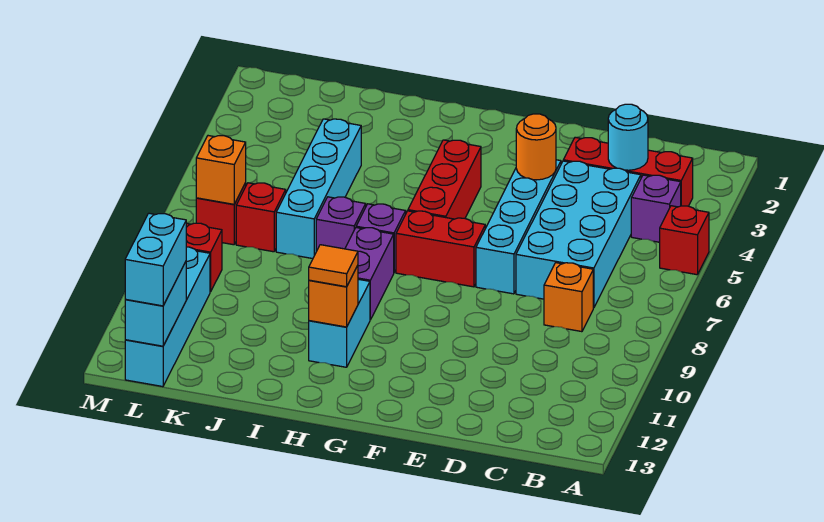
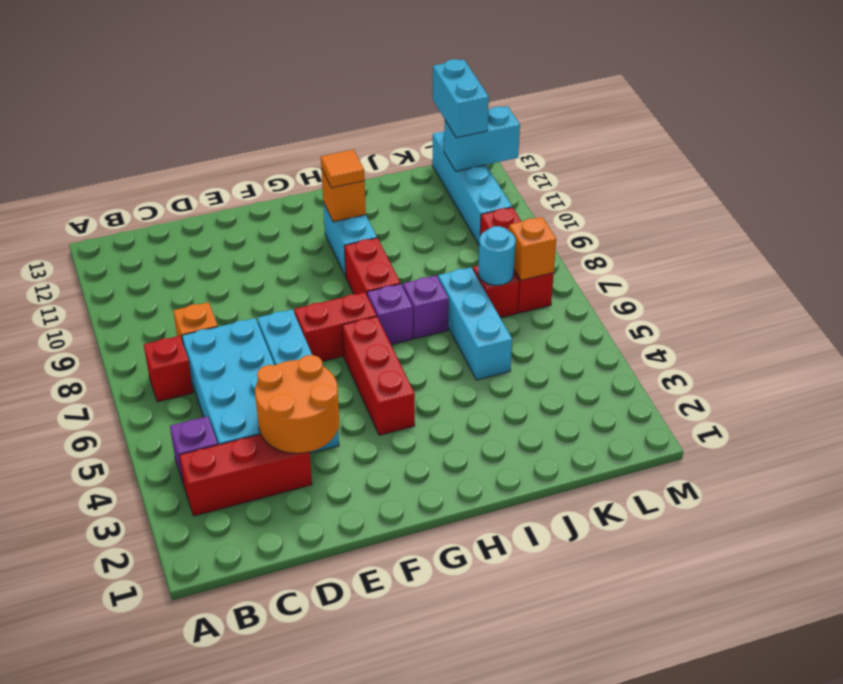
red 1x1 brick [660,206,709,275] -> red 1x1 brick moved to [144,336,193,402]
cyan 1x1 round brick [608,104,648,170] -> cyan 1x1 round brick moved to [478,226,516,285]
orange 1x1 round brick [516,114,556,180] -> orange 2x2 round brick [255,355,339,453]
purple 1x2 brick [345,228,394,320] -> red 1x2 brick [345,238,401,294]
cyan 1x4 brick [276,119,361,259] -> cyan 1x3 brick [438,267,512,380]
cyan 1x2 brick [125,262,186,346] -> cyan 1x2 brick turned to [444,106,520,171]

